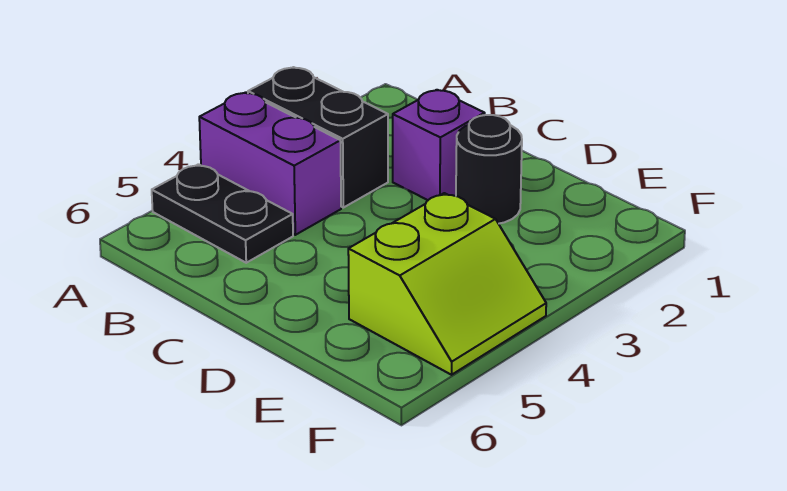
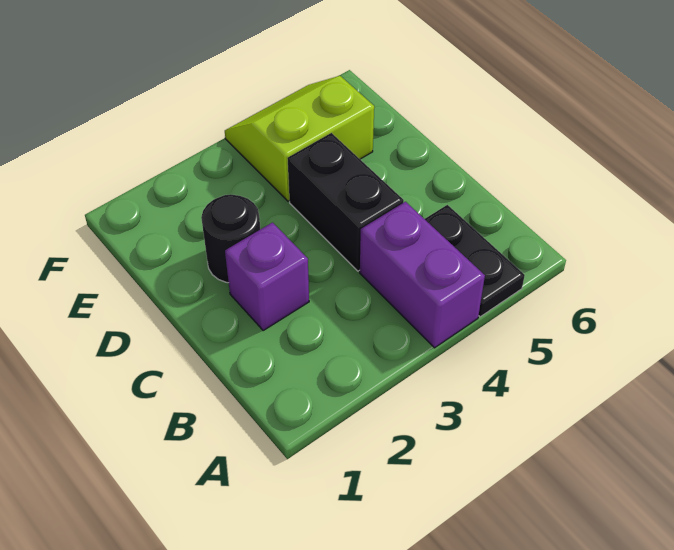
black 1x2 brick [248,67,388,208] -> black 1x2 brick moved to [287,133,404,271]

